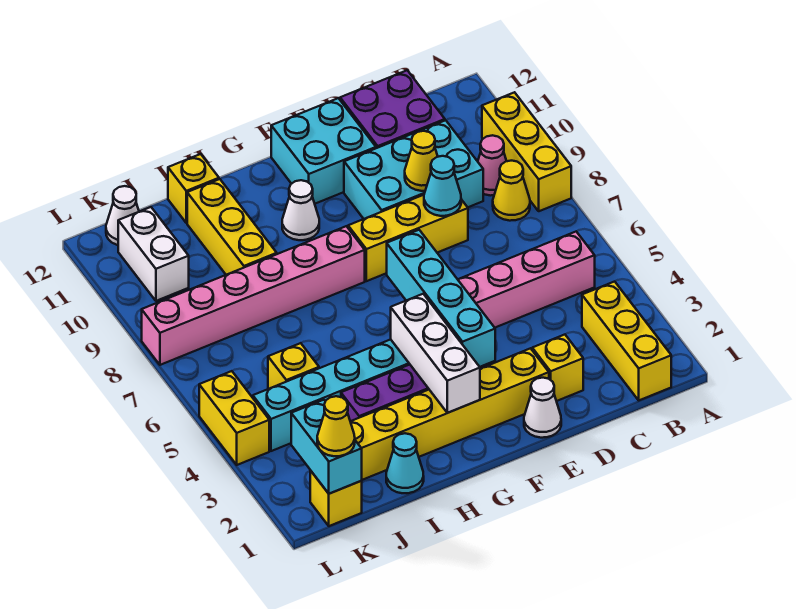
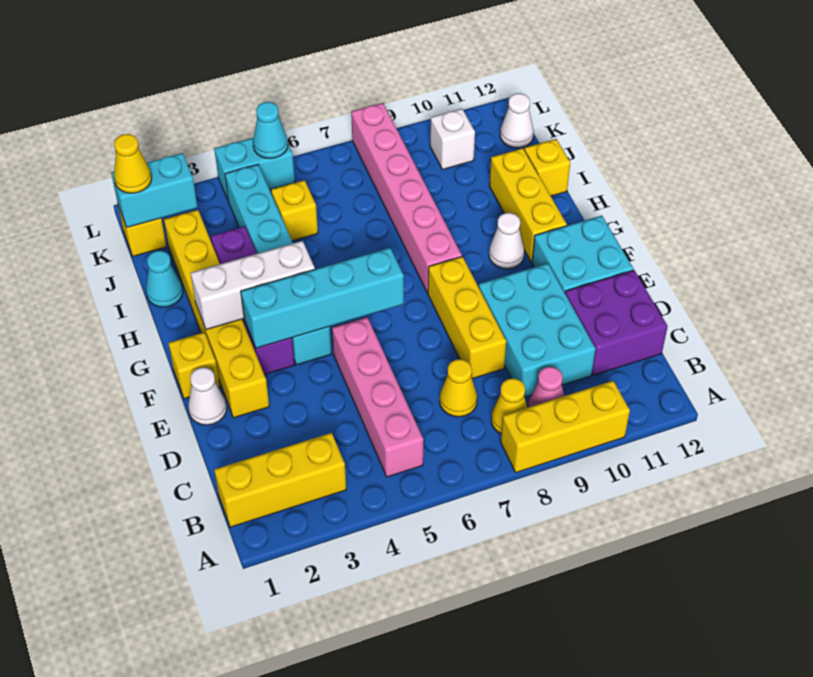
yellow 1x1 brick [532,335,583,401] -> yellow 1x1 brick moved to [168,332,220,399]
cyan 1x1 cone [424,156,461,216] -> cyan 1x1 cone moved to [253,102,288,159]
yellow 1x1 cone [405,131,438,191] -> yellow 1x1 cone moved to [440,359,477,417]
yellow 1x3 brick [187,179,277,275] -> yellow 1x3 brick turned to [489,148,567,262]
white 1x2 brick [118,207,189,301] -> white 1x1 brick [430,109,475,170]
yellow 1x2 brick [199,371,269,465] -> cyan 1x2 brick [214,138,295,200]

